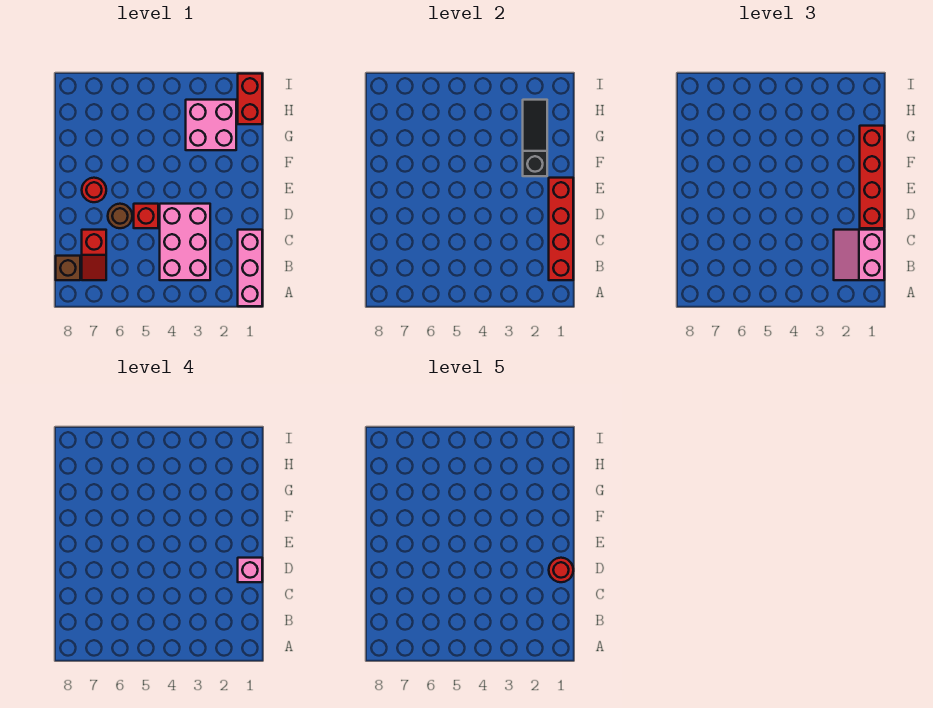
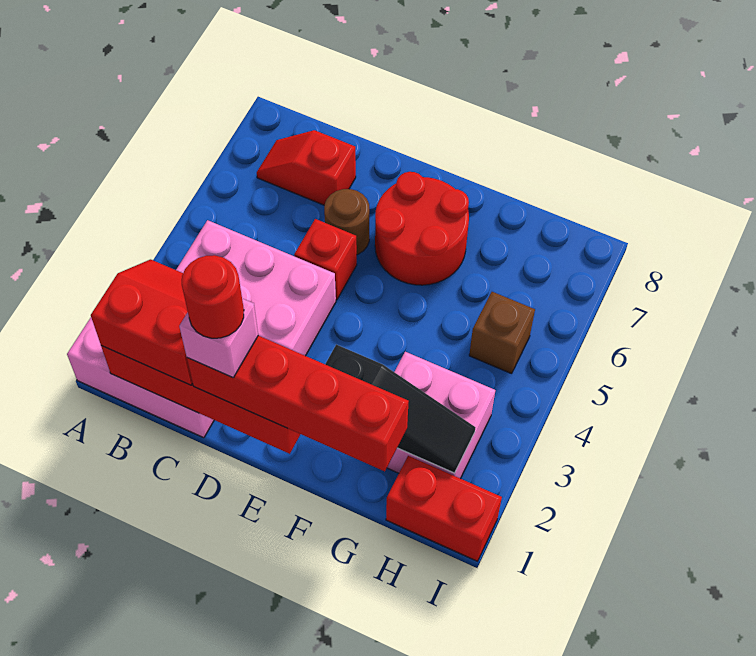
pink 2x2 slope [834,230,884,280] -> red 2x2 slope [91,259,193,385]
brown 1x1 brick [56,256,80,280] -> brown 1x1 brick moved to [469,292,535,374]
red 1x1 round brick [82,178,106,202] -> red 2x2 round brick [375,172,469,285]

